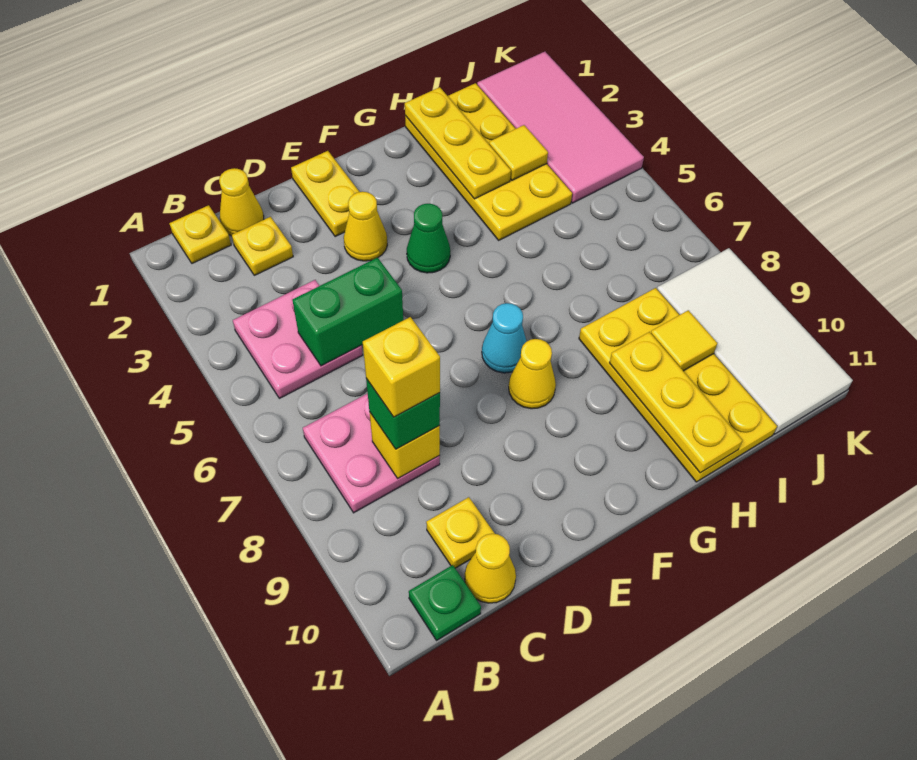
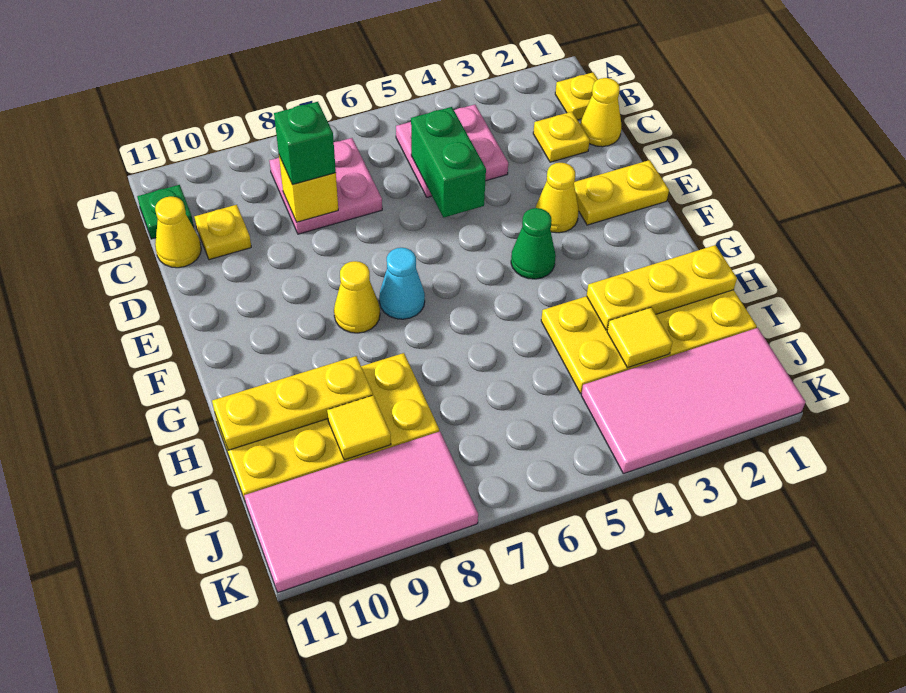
yellow 1x1 brick [363,317,440,417] -> none
white 2x4 tile [657,248,853,434] -> pink 2x4 tile [244,431,478,593]

